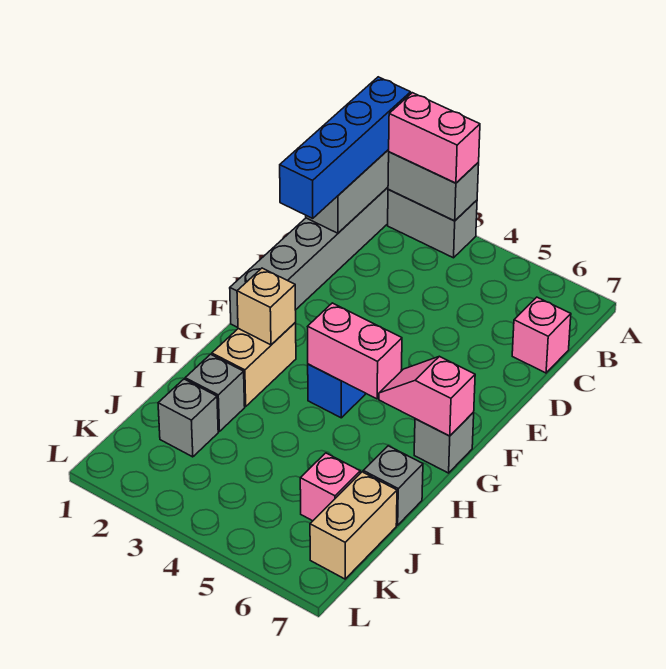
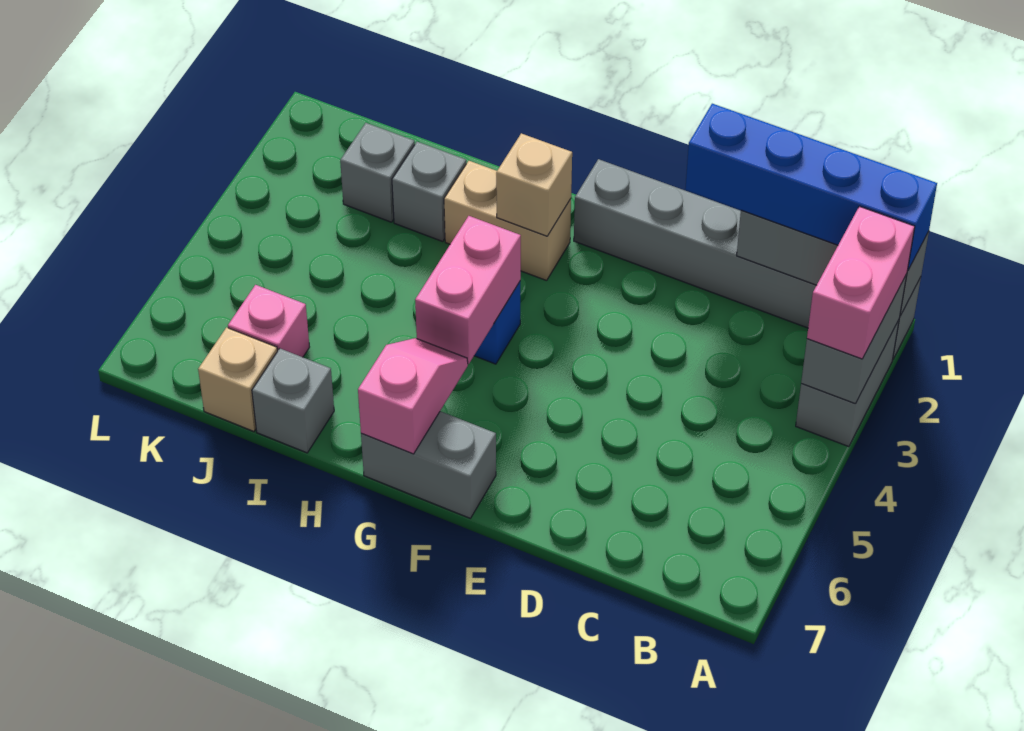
pink 1x1 brick [512,297,571,373] -> none
grey 1x1 brick [414,412,474,473] -> grey 1x2 brick [361,411,496,518]
tan 1x2 brick [310,472,397,579] -> tan 1x1 brick [198,327,277,431]

